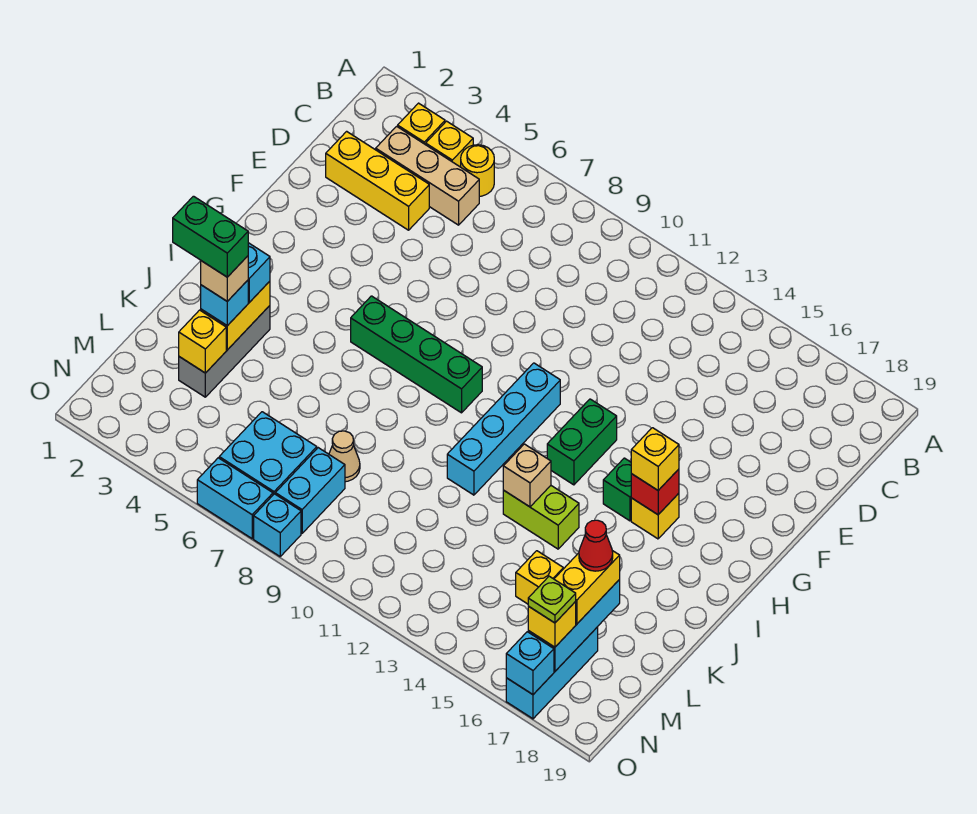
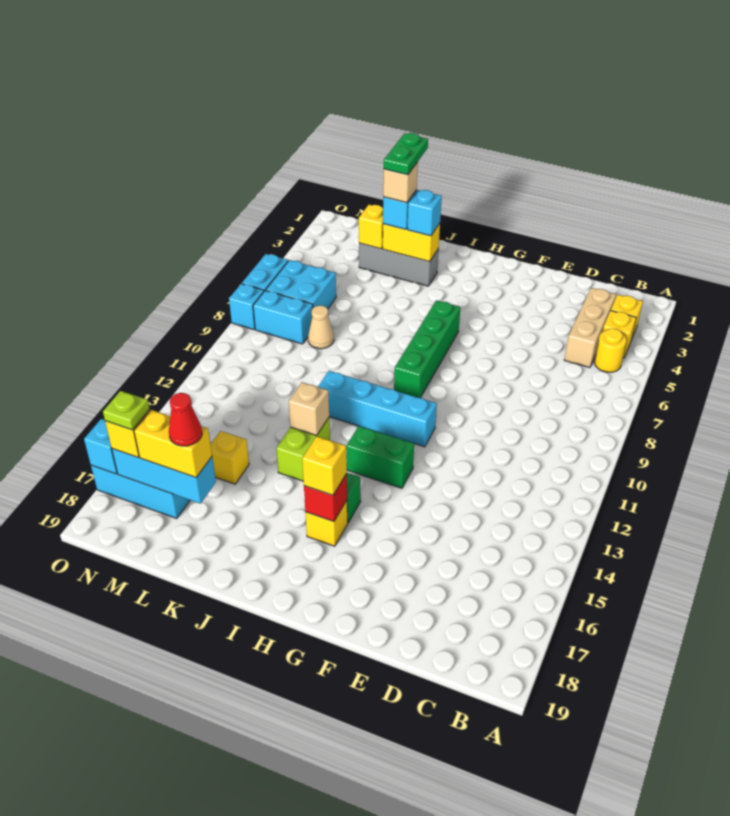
yellow 1x3 brick [326,131,429,230] -> none
green 1x2 brick [173,196,248,277] -> green 1x2 plate [384,133,428,175]

